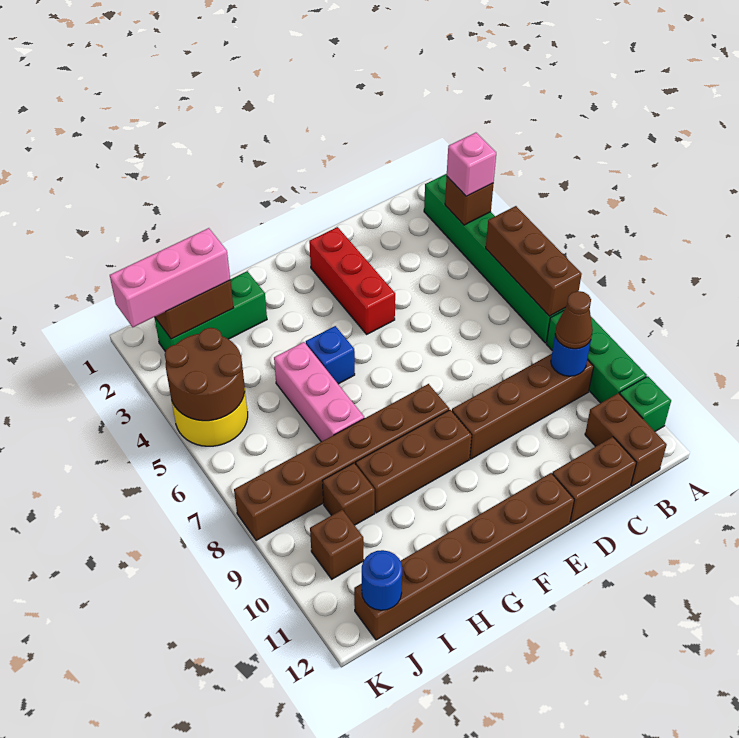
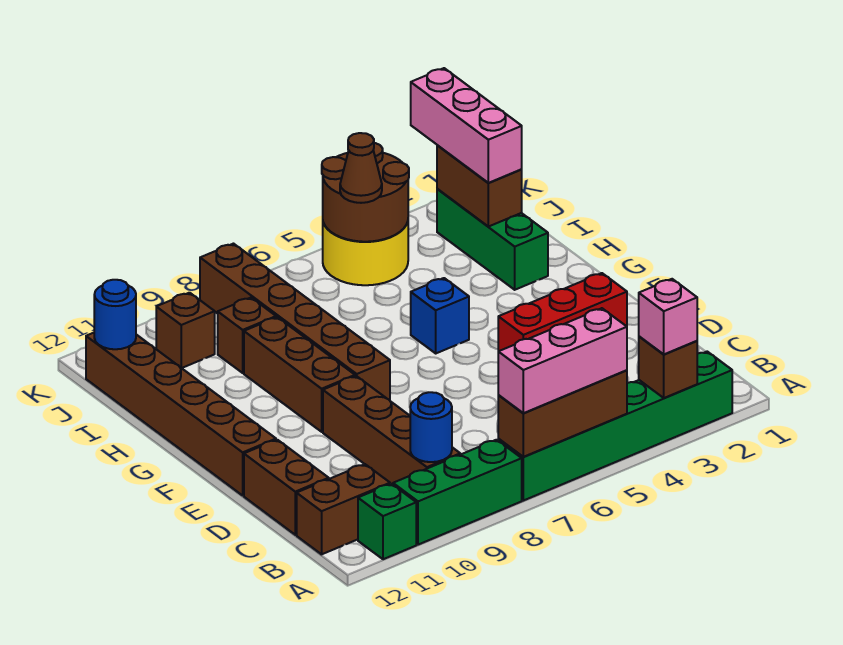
brown 1x1 cone [555,291,593,349] -> brown 1x1 cone moved to [340,133,382,203]
pink 1x3 brick [274,342,364,442] -> pink 1x3 brick moved to [498,308,627,413]

